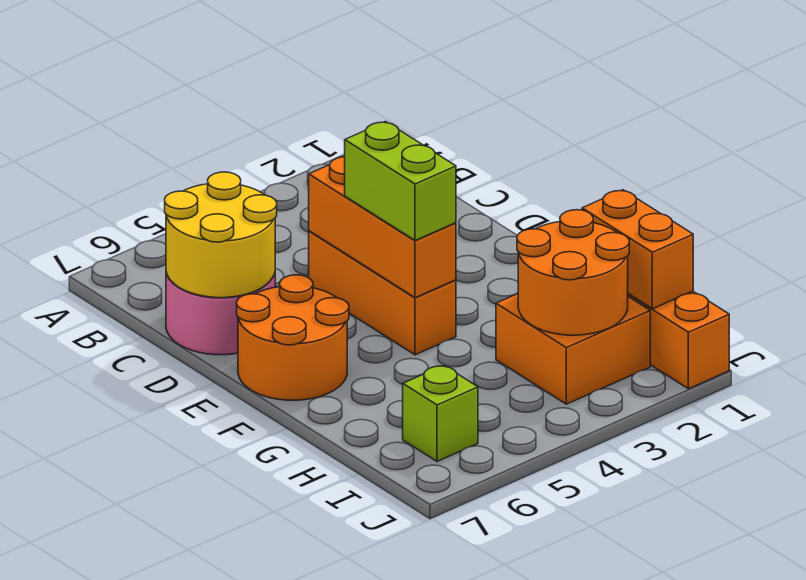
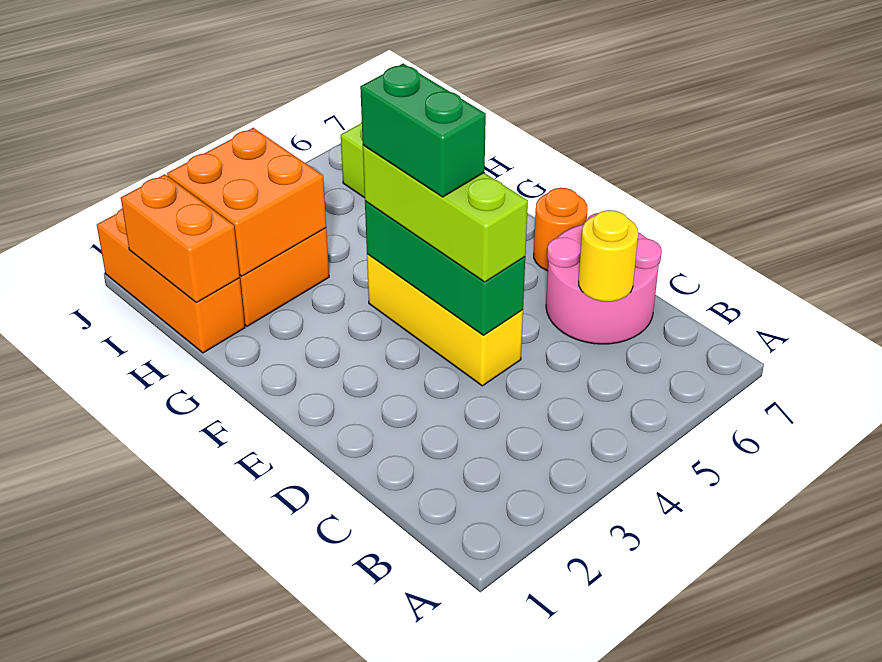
yellow 2x2 round brick [165,172,277,298] -> yellow 1x1 round brick [579,210,638,302]
orange 1x3 brick [309,231,456,355] -> yellow 1x3 brick [367,254,523,386]
orange 1x3 brick [309,157,456,298] -> green 1x3 brick [365,201,525,335]
lime 1x2 brick [345,122,456,241] -> lime 1x3 brick [363,145,528,282]
none -> green 1x2 brick [360,64,486,197]
orange 2x2 round brick [237,275,349,400] -> orange 1x1 round brick [534,188,588,271]
orange 2x2 round brick [517,210,629,335] -> orange 2x2 brick [167,128,326,276]

